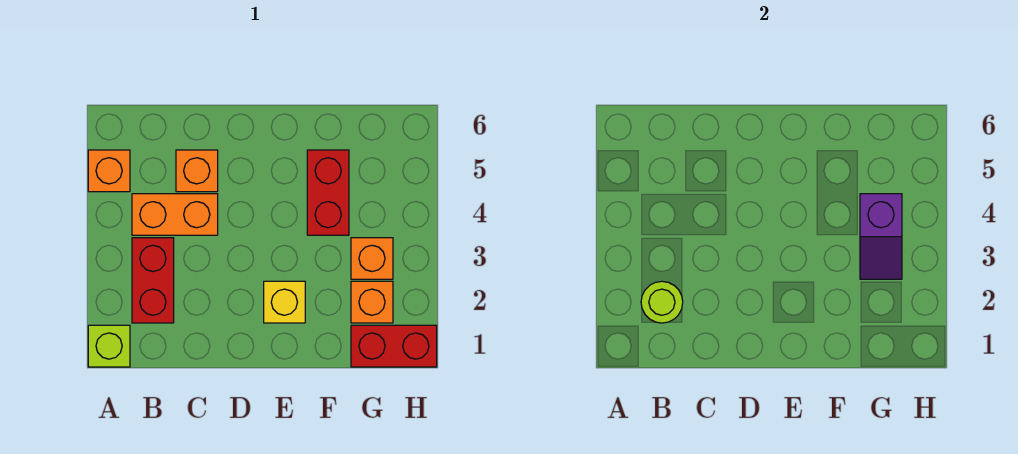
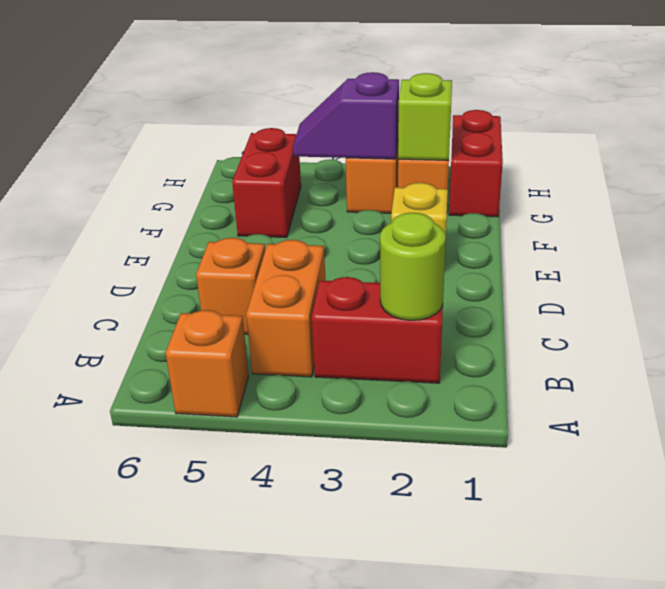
lime 1x1 brick [88,325,130,367] -> lime 1x1 brick moved to [398,73,452,160]
red 1x2 brick [307,150,349,235] -> red 1x2 brick turned to [232,128,301,238]
purple 1x2 slope [860,194,902,279] -> purple 1x2 slope turned to [293,72,399,159]

